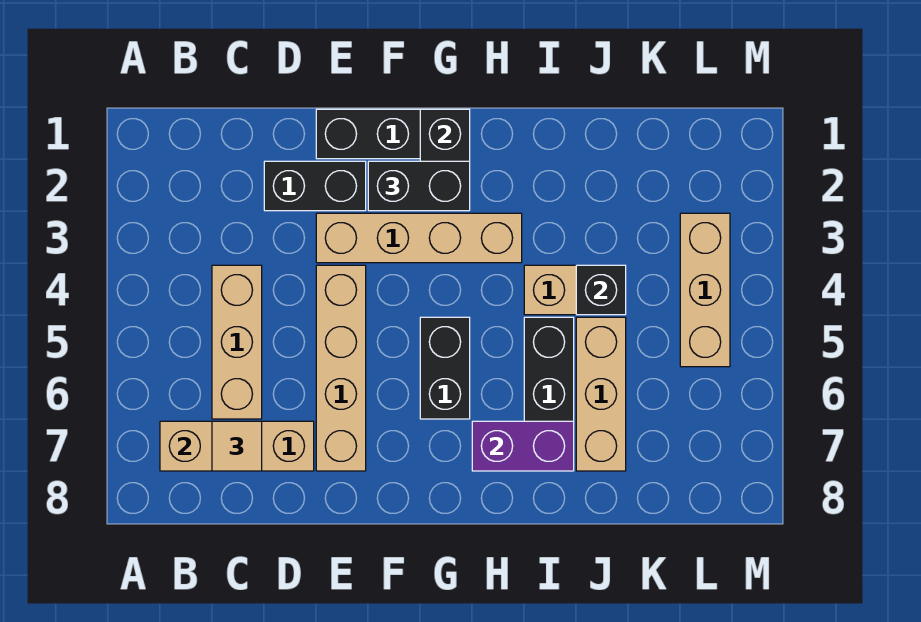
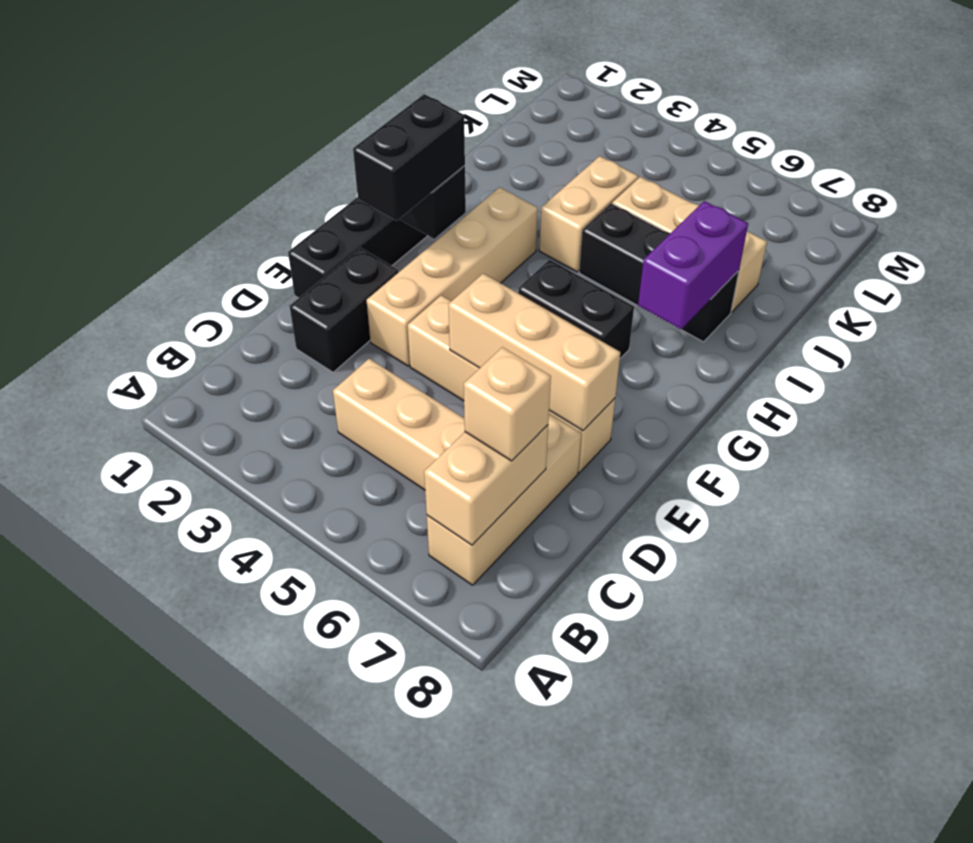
tan 1x1 tile [212,421,262,471] -> tan 1x1 brick [464,347,551,461]
black 1x1 brick [576,265,626,315] -> none
tan 1x3 brick [680,213,730,367] -> tan 1x3 brick moved to [448,273,620,431]

